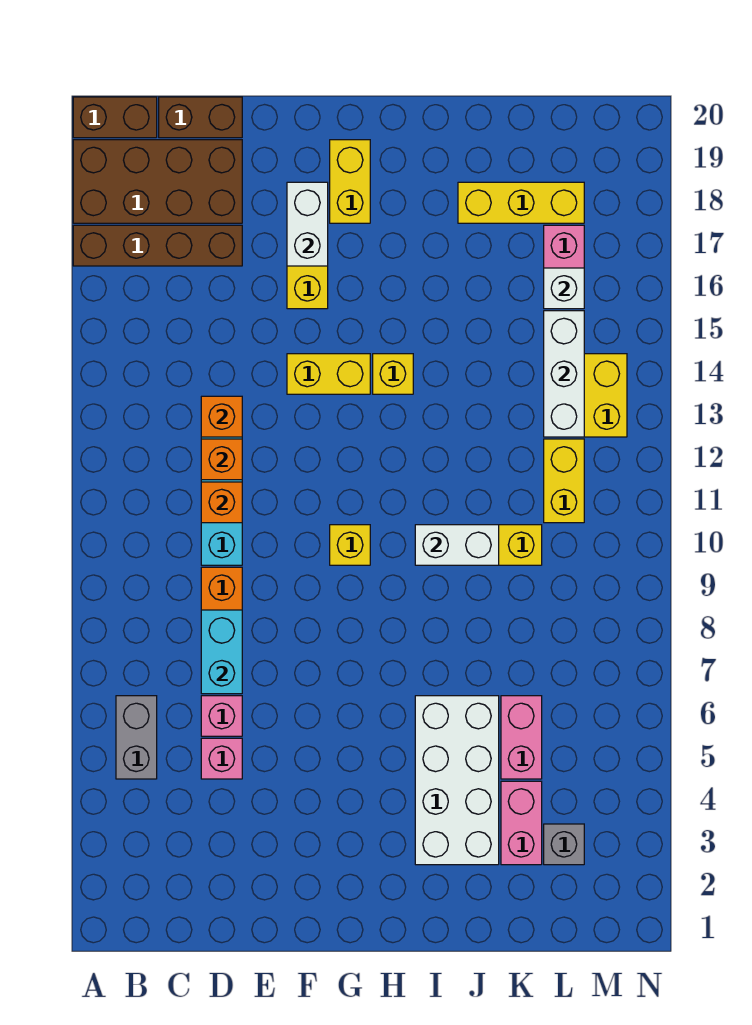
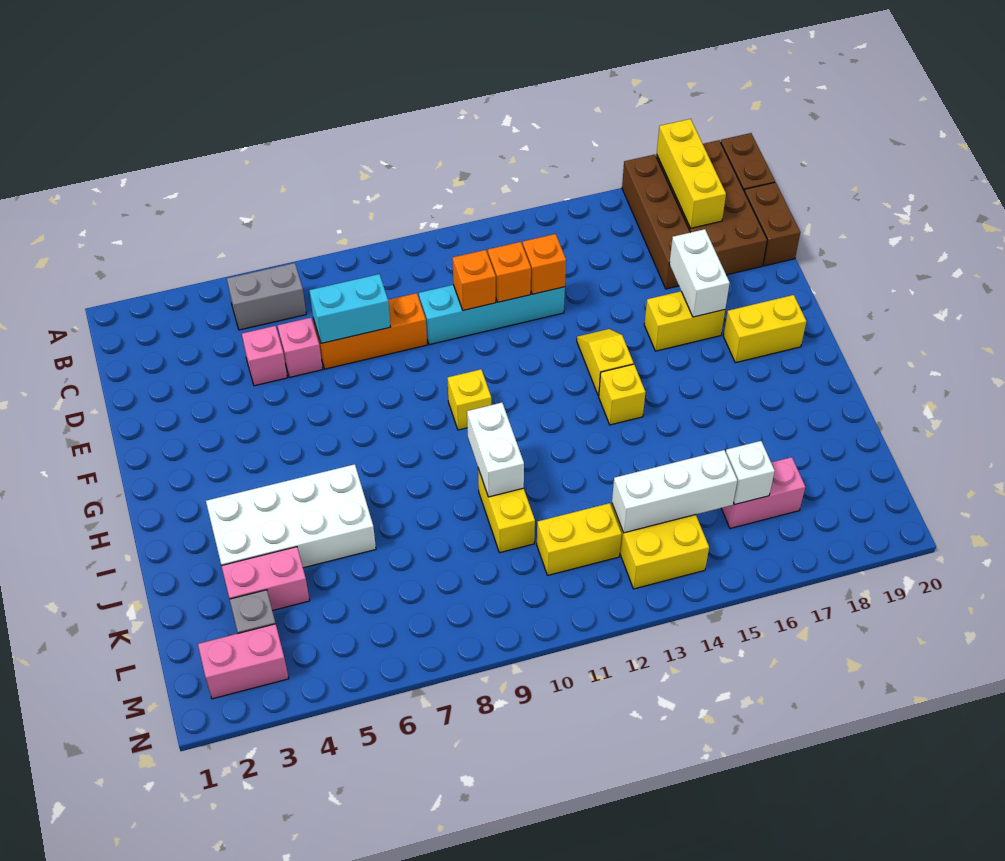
yellow 1x2 brick [287,354,370,394] -> yellow 1x2 slope [577,329,634,396]
white 1x2 brick [287,182,328,266] -> white 1x2 brick turned to [669,229,730,317]
yellow 1x3 brick [458,182,584,223] -> yellow 1x3 brick moved to [657,119,726,228]
pink 1x2 brick [501,696,542,779] -> pink 1x2 brick moved to [198,624,289,699]

